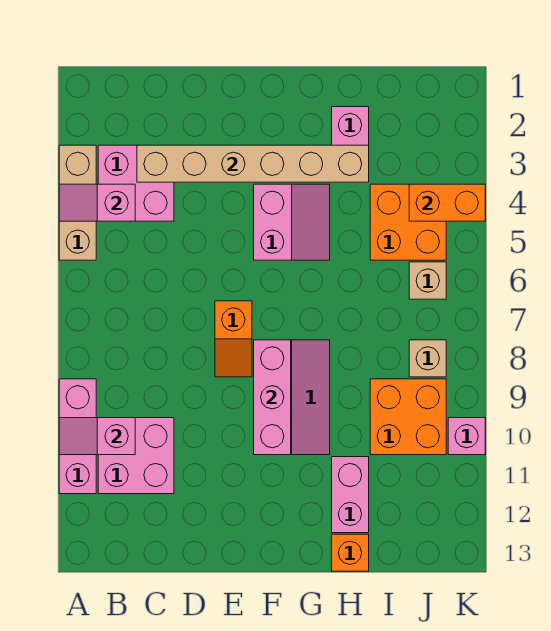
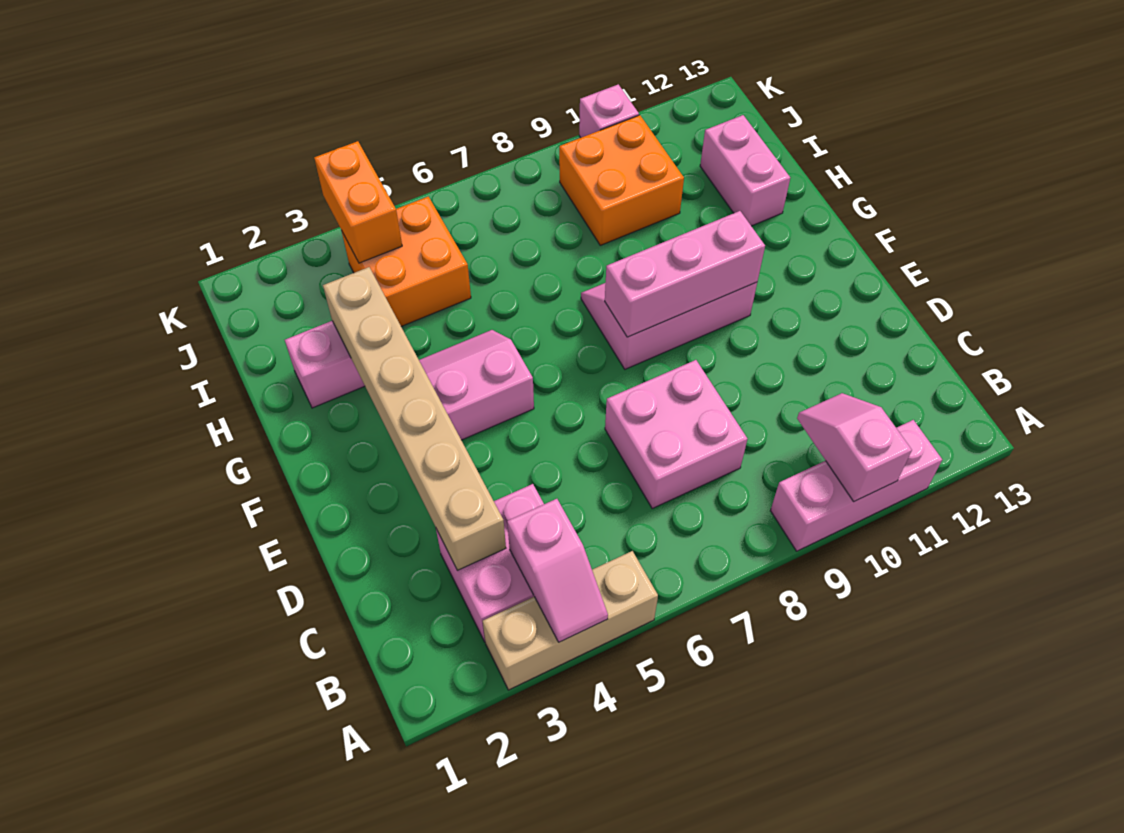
pink 1x2 slope [59,418,135,455] -> pink 1x2 slope turned to [797,393,912,501]
pink 2x2 brick [98,418,174,494] -> pink 2x2 brick moved to [605,360,748,508]
orange 1x2 slope [215,301,252,377] -> none
pink 1x2 brick [332,457,369,533] -> pink 1x2 brick turned to [700,115,790,226]
orange 1x1 brick [332,534,369,571] -> none
tan 1x1 brick [409,262,446,299] -> none
tan 1x1 brick [409,340,446,377] -> none

